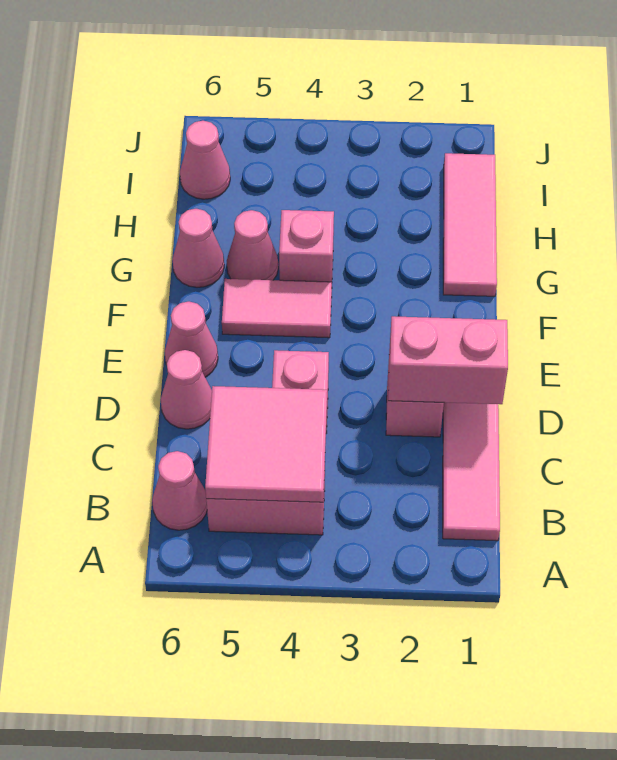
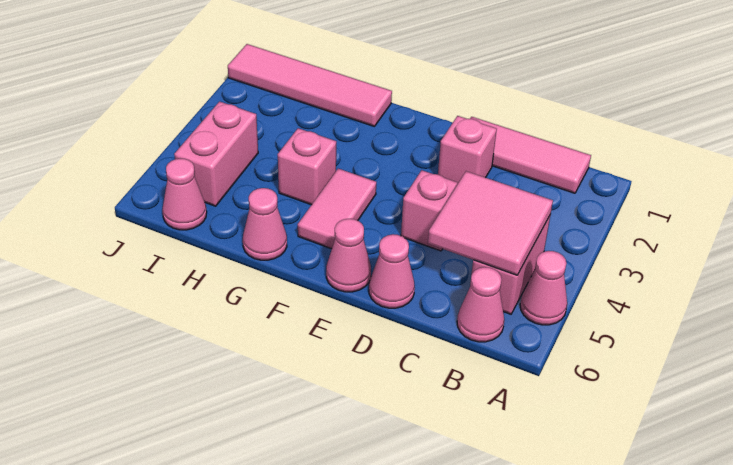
pink 1x2 brick [388,316,508,404] -> pink 1x2 brick moved to [174,102,258,206]
pink 1x3 tile [443,153,497,296] -> pink 1x4 tile [228,44,392,127]
pink 1x1 cone [227,210,278,280] -> pink 1x1 cone moved to [520,251,567,325]

